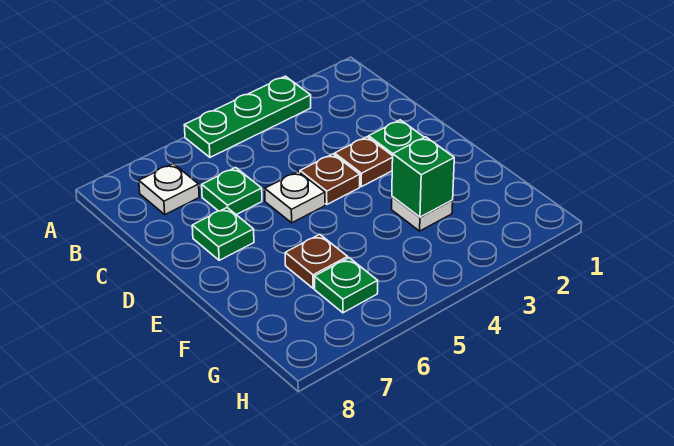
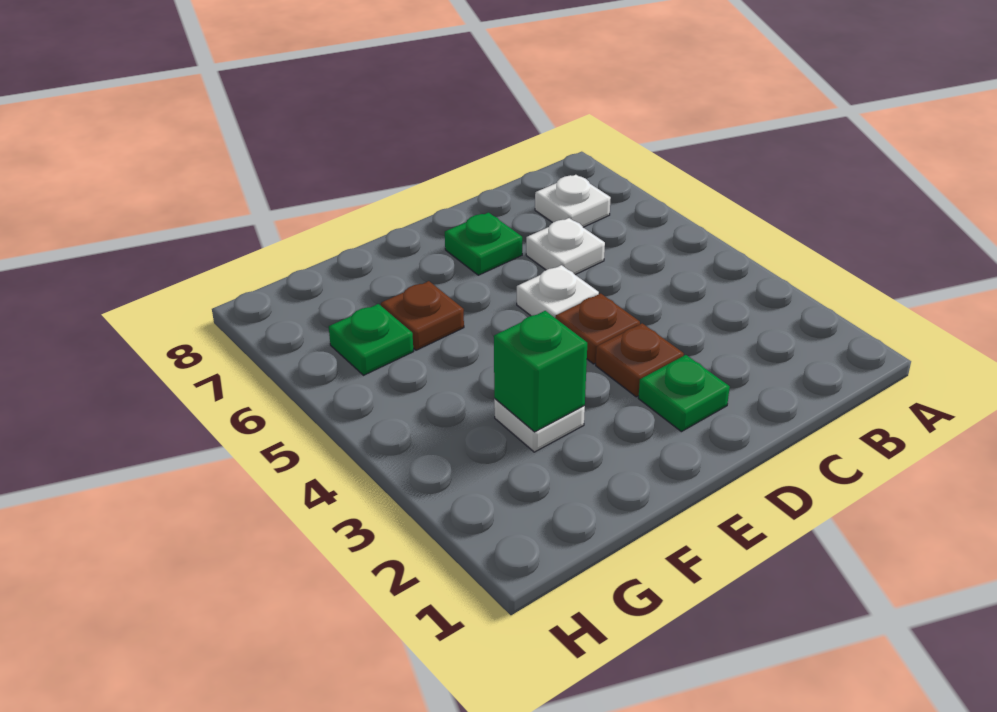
green 1x3 plate [184,76,311,157] -> none
green 1x1 plate [202,168,262,215] -> white 1x1 plate [526,218,605,275]

